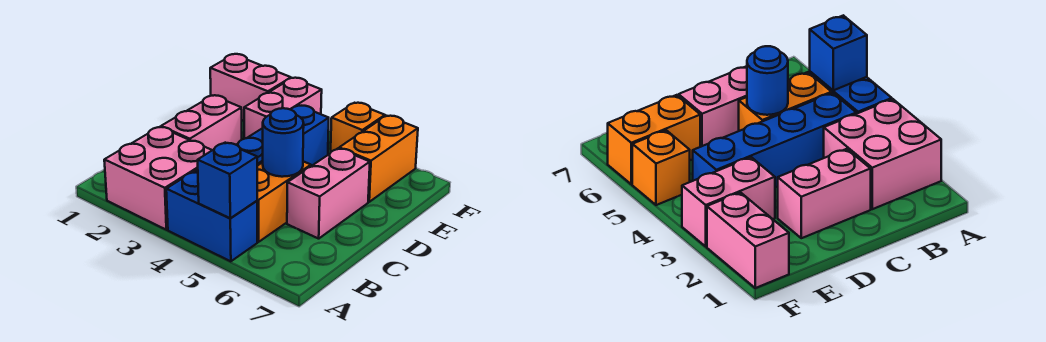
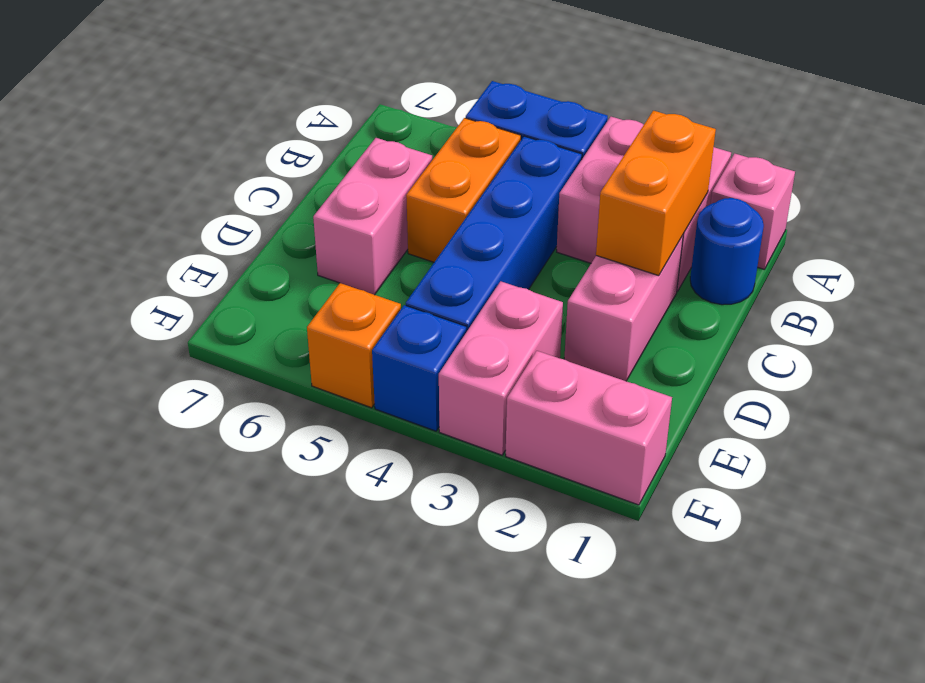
none -> pink 1x1 brick [711,154,795,269]
blue 1x1 brick [198,143,257,218] -> blue 1x1 brick moved to [372,305,466,431]
blue 1x1 round brick [263,108,304,177] -> blue 1x1 round brick moved to [690,198,764,305]
orange 1x2 brick [339,116,418,202] -> orange 1x2 brick moved to [596,111,716,276]

